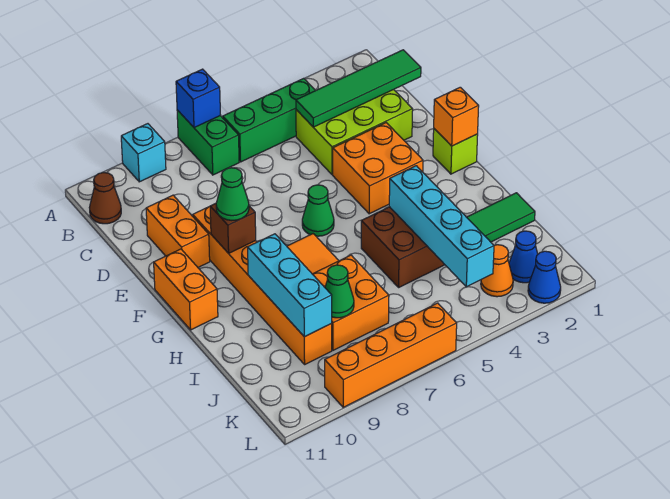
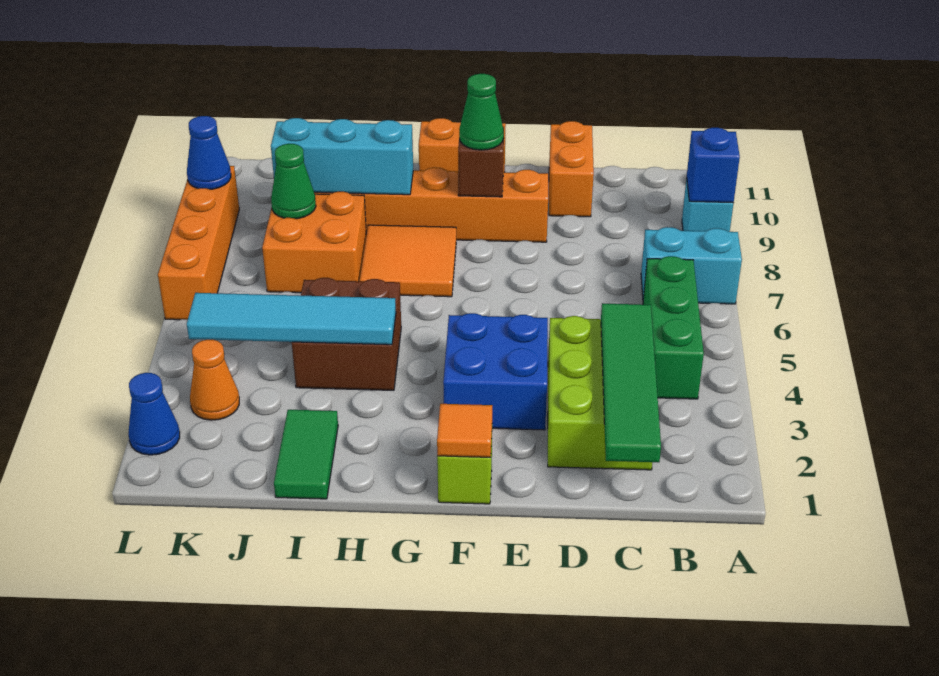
green 1x2 brick [177,110,239,175] -> cyan 1x2 brick [641,227,742,304]
blue 1x1 brick [176,69,220,128] -> blue 1x1 brick moved to [687,128,740,203]
brown 1x1 cone [89,173,121,224] -> none
orange 1x2 brick [146,195,210,267] -> orange 1x2 brick turned to [549,121,594,217]
orange 2x2 brick [333,123,423,214] -> blue 2x2 brick [443,313,548,430]
orange 1x1 brick [434,87,479,146] -> orange 1x1 tile [437,404,492,457]
green 1x1 cone [302,185,334,236] -> none
cyan 1x4 brick [389,166,494,287] -> cyan 1x4 tile [187,293,396,345]
blue 1x1 cone [509,231,538,283] -> blue 1x1 cone moved to [187,116,231,189]

